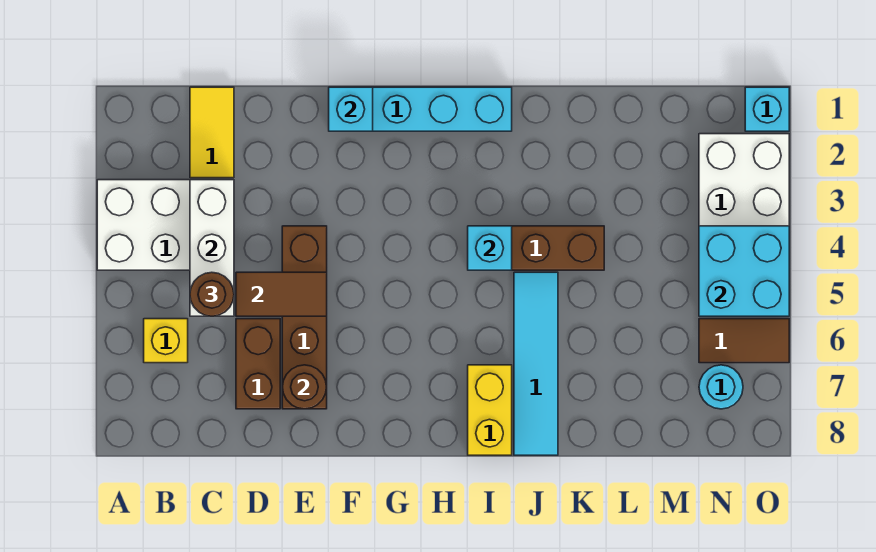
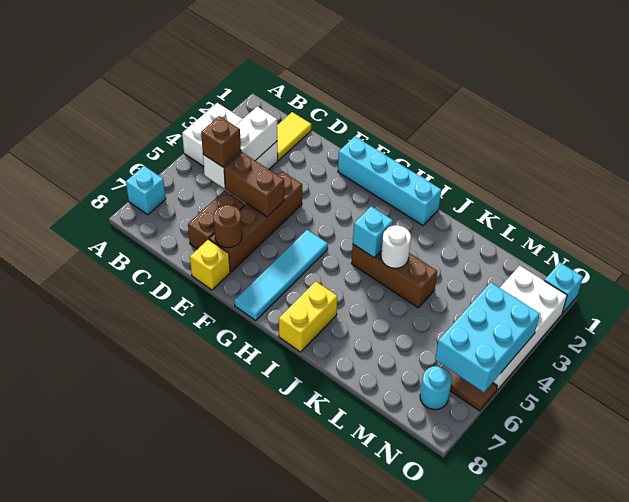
yellow 1x1 brick [144,319,188,363] -> yellow 1x1 brick moved to [190,239,230,290]
brown 1x1 round brick [190,272,234,316] -> brown 1x1 brick [201,116,241,167]
brown 1x2 tile [236,272,327,316] -> brown 1x2 brick [224,153,284,217]
cyan 1x1 brick [329,87,373,131] -> cyan 1x1 brick moved to [126,166,166,215]
none -> white 1x1 round brick [381,225,411,268]
cyan 1x4 tile [514,272,558,455] -> cyan 1x4 tile moved to [234,230,328,320]
cyan 2x2 brick [699,226,789,316] -> cyan 2x3 brick [435,282,540,392]

